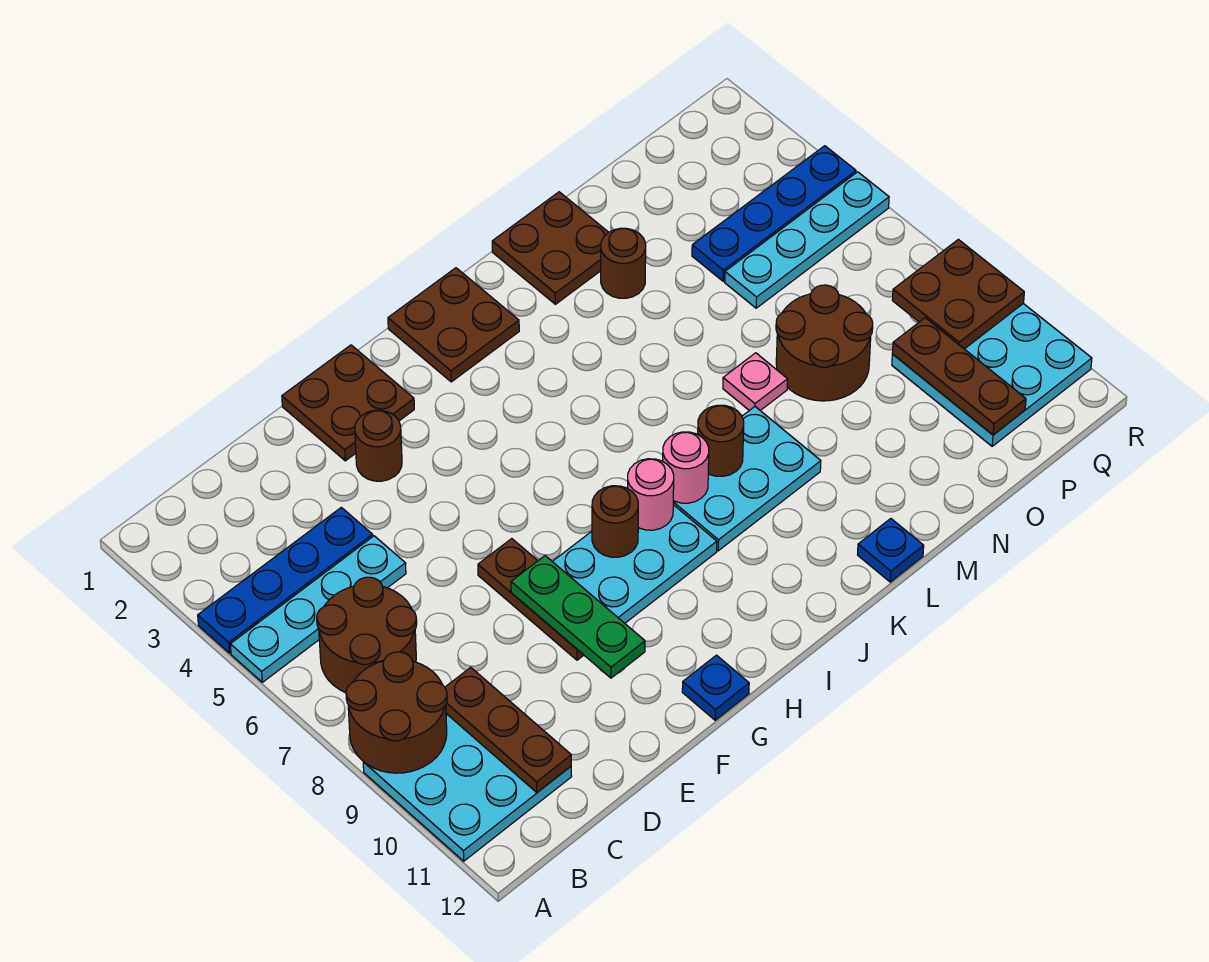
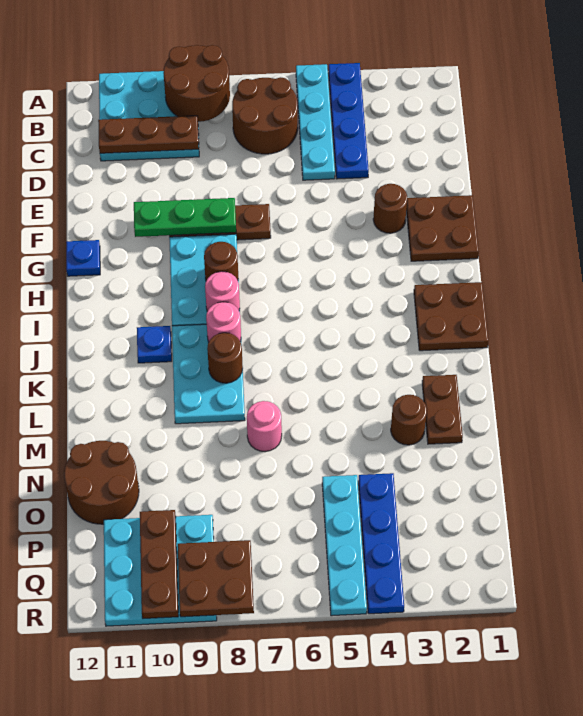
brown 2x2 plate [492,192,609,304] -> brown 1x2 plate [422,375,463,444]
blue 1x1 plate [858,519,924,582] -> blue 1x1 plate moved to [137,326,172,363]
pink 1x1 plate [723,353,788,411] -> pink 1x1 round brick [247,401,282,452]
brown 2x2 round brick [776,285,873,401] -> brown 2x2 round brick moved to [64,441,139,524]
brown 1x3 plate [892,318,1026,435] -> brown 1x3 plate turned to [140,510,178,619]

